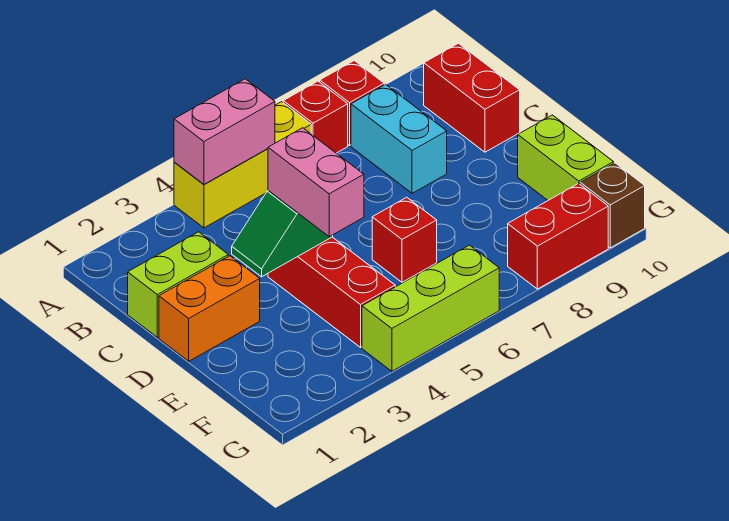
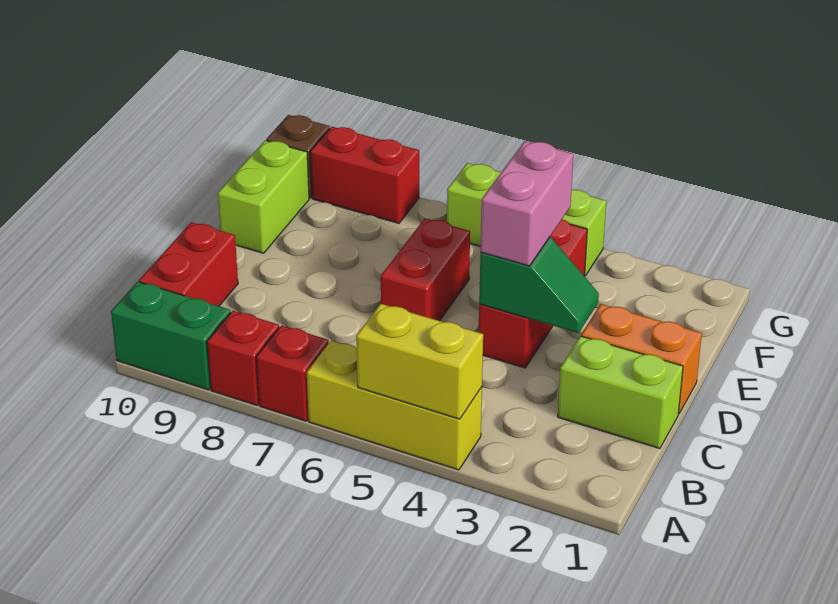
pink 1x2 brick [174,79,275,185] -> yellow 1x2 brick [356,304,483,419]
none -> green 1x2 brick [111,282,231,390]
cyan 1x2 brick [351,84,447,193] -> none
red 1x1 brick [372,197,437,282] -> red 1x2 brick [381,218,470,321]

